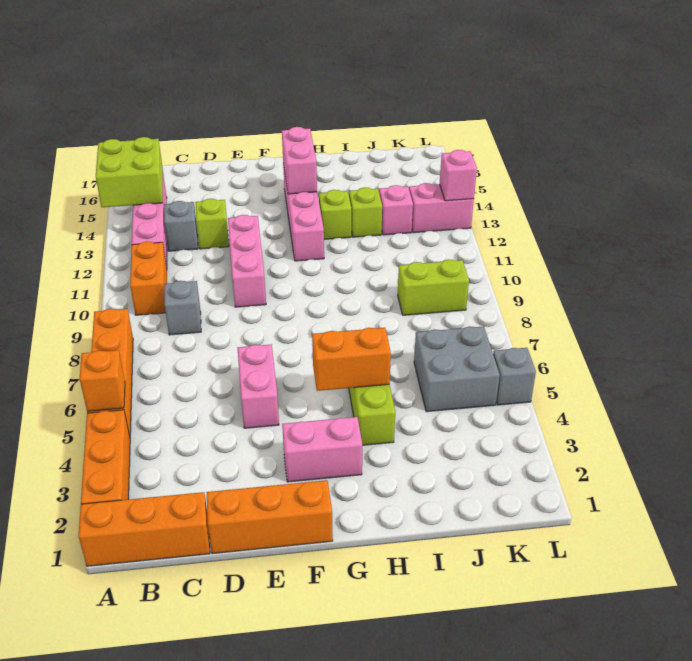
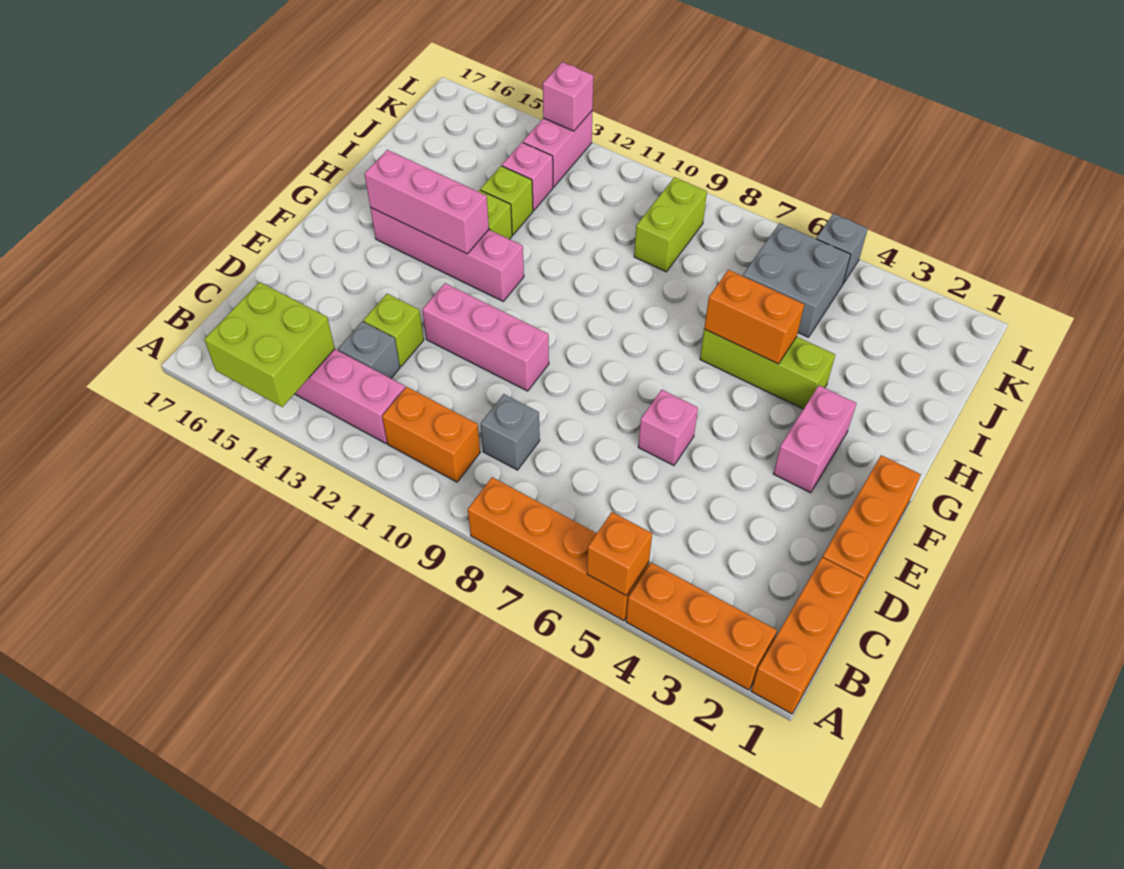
pink 1x2 brick [238,344,279,428] -> pink 1x1 brick [638,390,698,465]
orange 1x2 brick [312,328,391,391] -> orange 1x2 brick turned to [704,270,804,364]
pink 1x2 brick [282,127,317,194] -> pink 1x3 brick [365,150,489,254]

